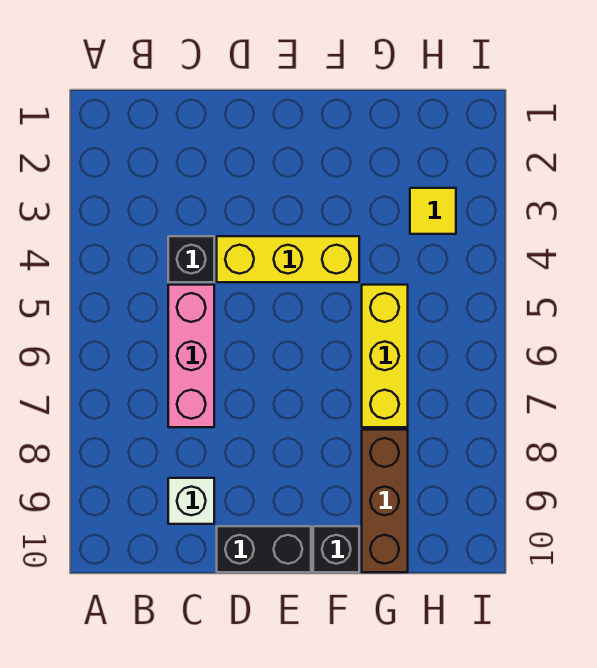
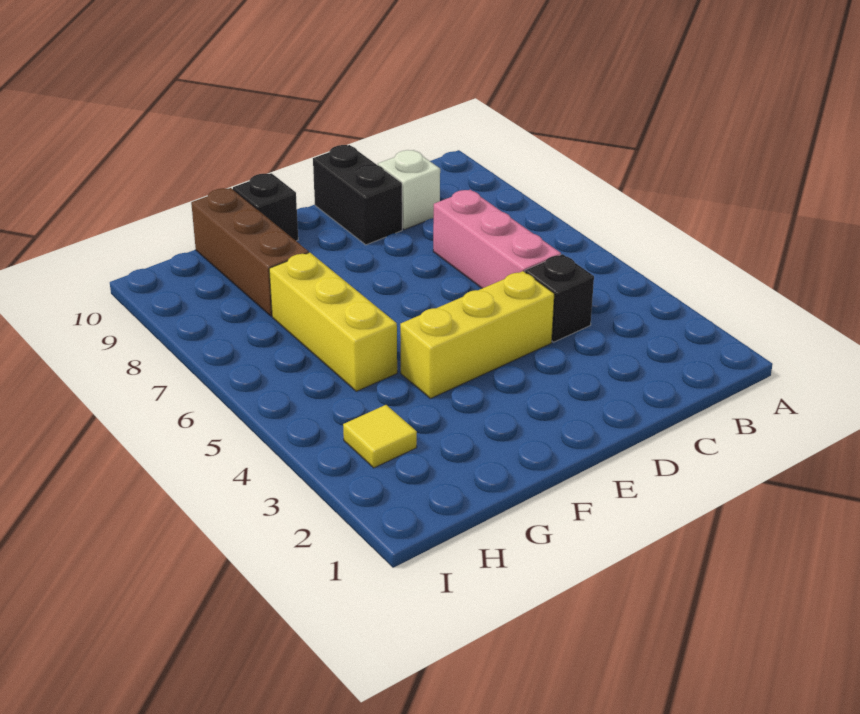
black 1x2 brick [217,526,311,572] -> black 1x2 brick turned to [313,145,402,245]

